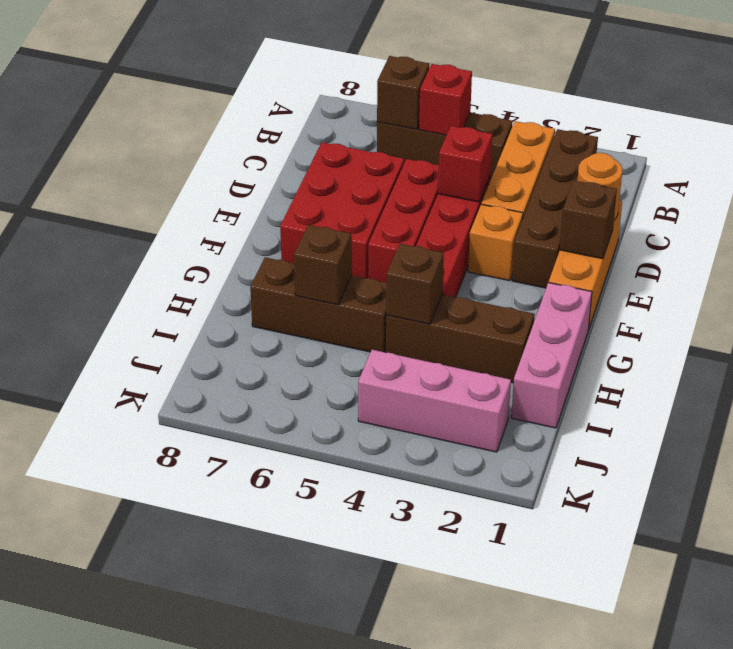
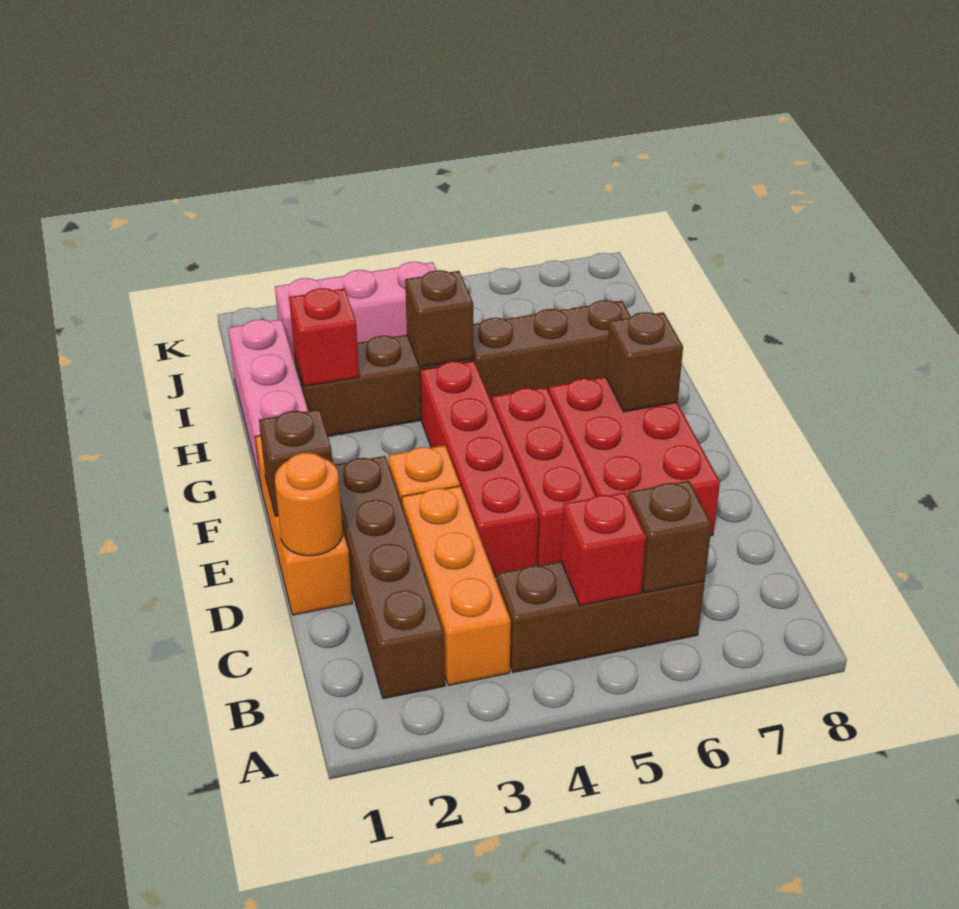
red 1x1 brick [438,126,493,202] -> red 1x1 brick moved to [289,288,359,386]
brown 1x1 brick [294,225,352,305] -> brown 1x1 brick moved to [606,312,683,412]

